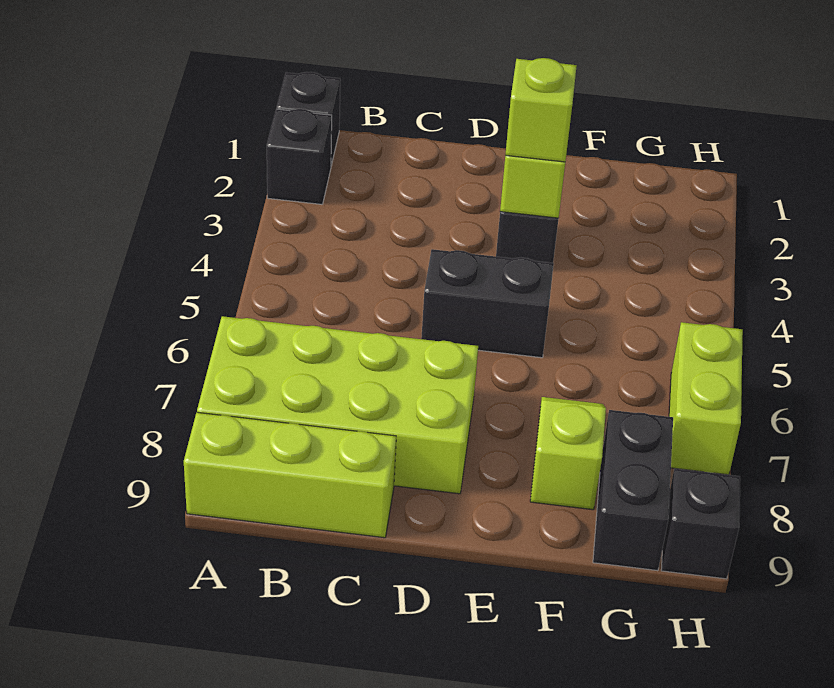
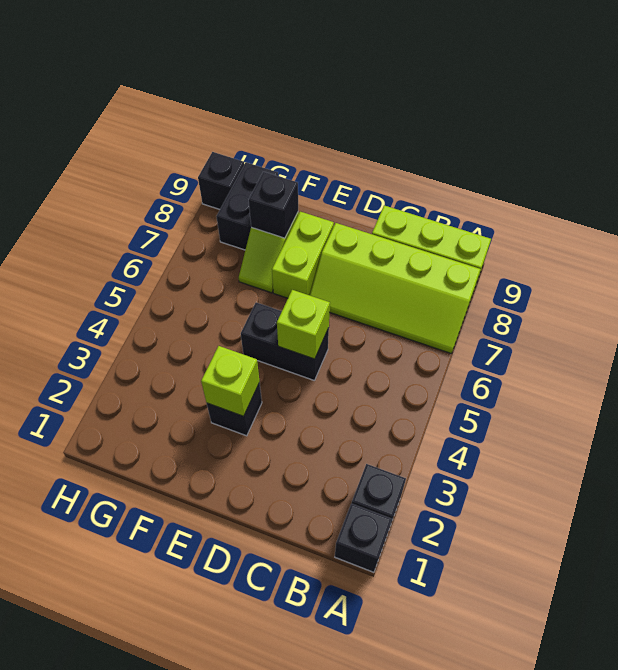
lime 2x4 brick [197,316,478,494] -> lime 2x4 slope [310,223,481,354]
lime 1x1 brick [505,58,577,162] -> lime 1x1 brick moved to [277,290,330,359]
none -> black 1x1 brick [249,172,298,238]
lime 1x2 brick [669,322,743,475] -> lime 1x2 brick moved to [272,211,334,298]

